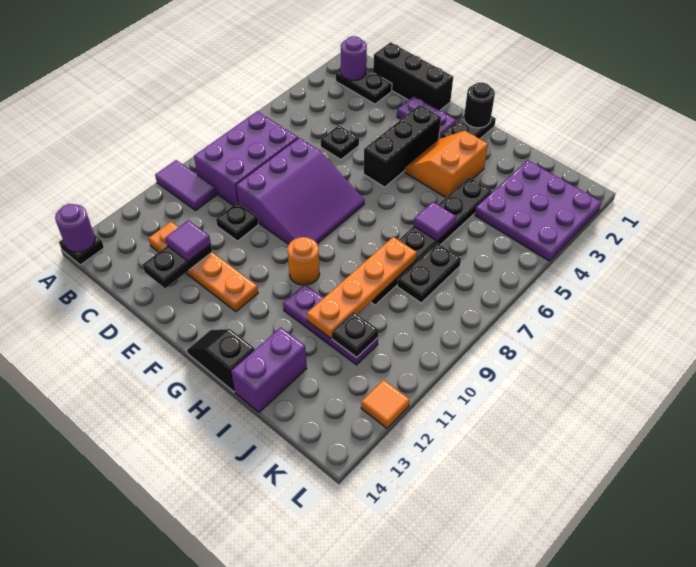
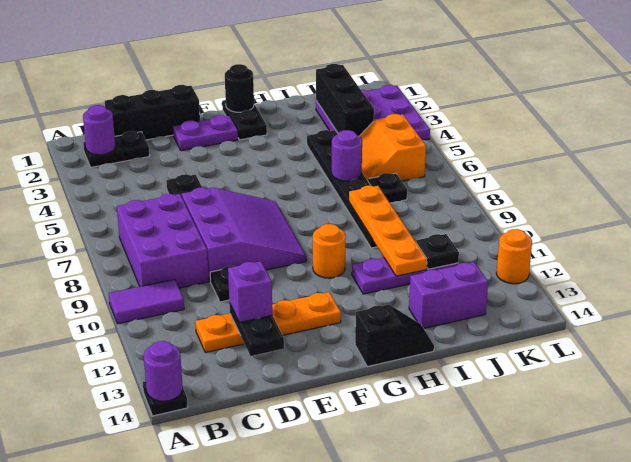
purple 1x1 tile [165,220,211,261] -> purple 1x1 brick [228,261,272,322]
black 1x3 brick [364,105,441,187] -> black 1x3 brick moved to [316,64,374,136]
orange 2x2 slope [405,131,488,198] -> orange 2x2 slope moved to [359,114,426,181]
black 1x2 slope [187,329,255,392] -> black 1x2 slope turned to [355,305,434,367]
purple 1x1 tile [414,202,456,241] -> purple 1x1 round brick [331,130,362,181]
purple 1x2 brick [231,327,307,412] -> purple 1x2 brick turned to [409,262,488,328]
black 1x2 plate [397,243,461,303] -> black 1x1 plate [368,173,407,203]
orange 1x1 tile [361,380,410,428] -> orange 1x1 round brick [496,229,532,284]

